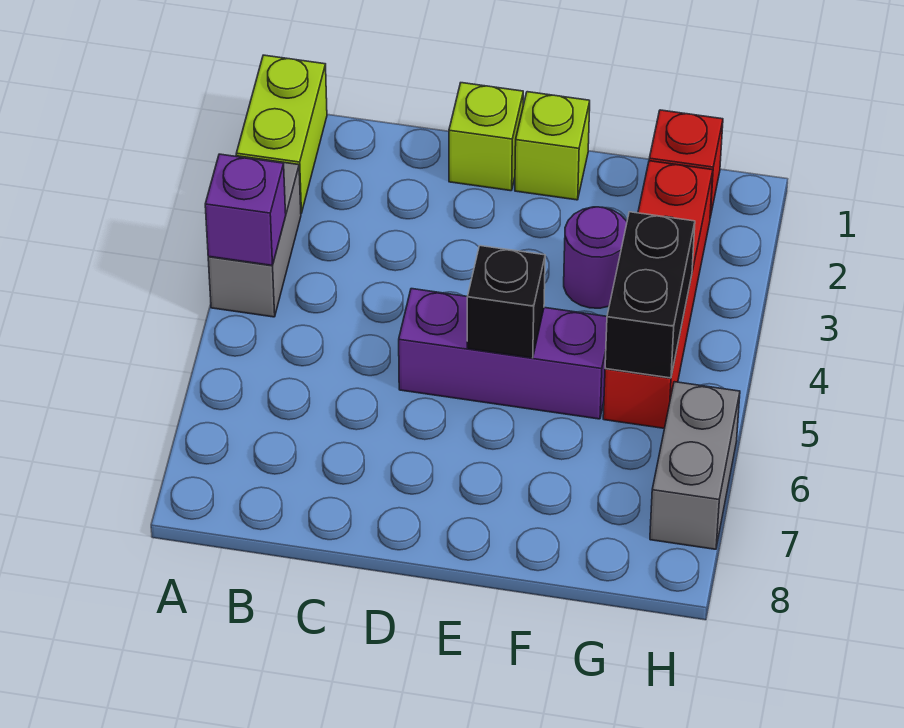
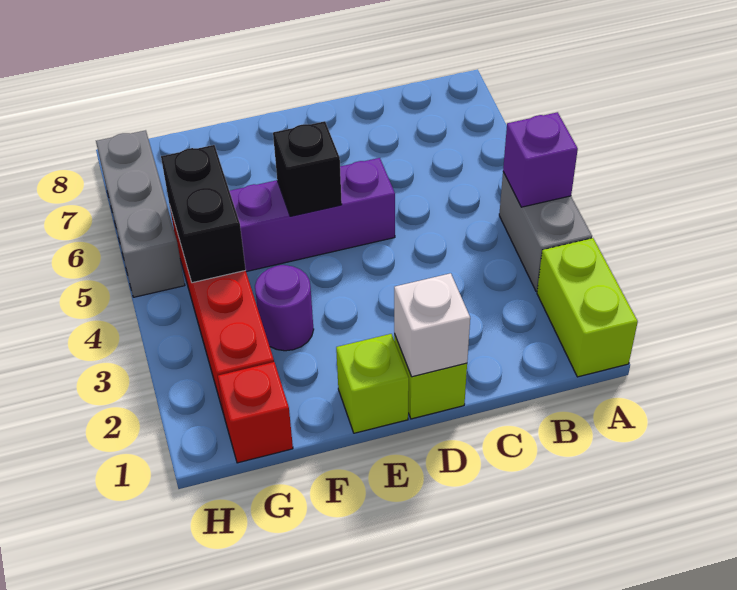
none -> white 1x1 brick [394,273,470,377]
grey 1x2 brick [650,382,740,549] -> grey 1x3 brick [96,130,185,297]

